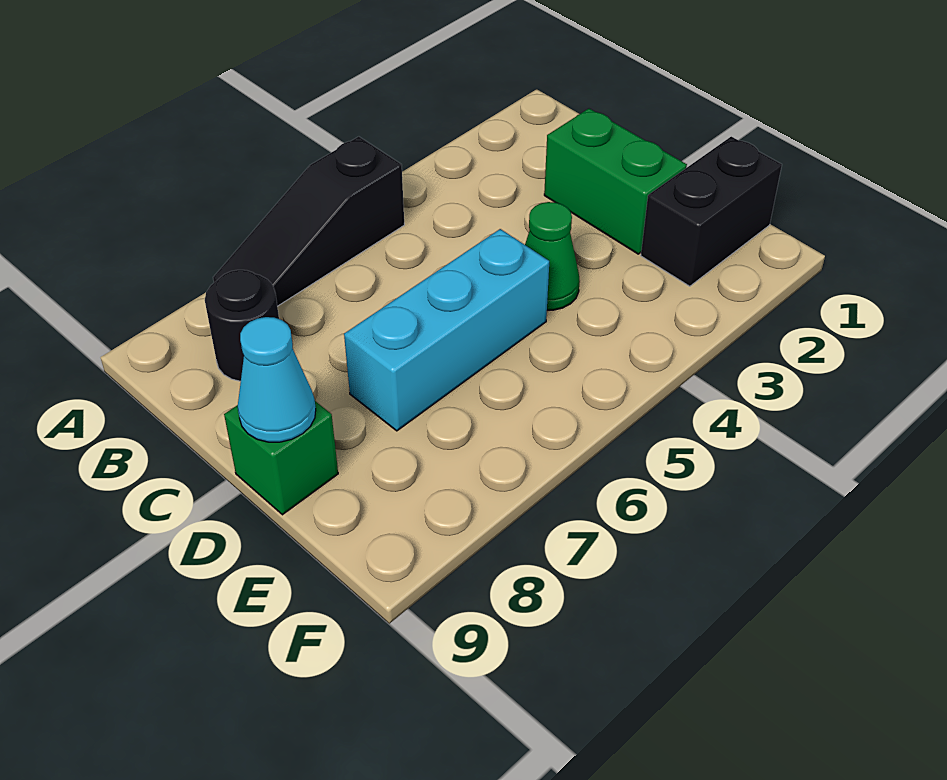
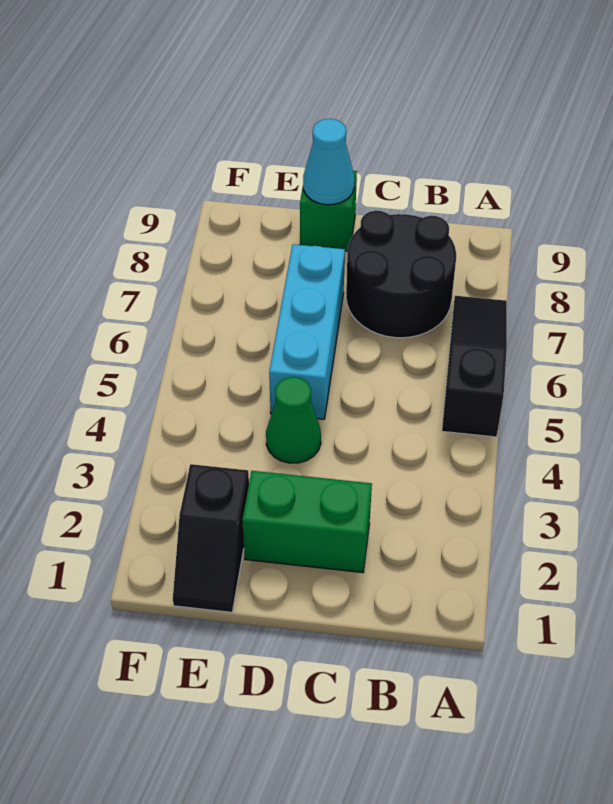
black 1x1 round brick [205,270,279,381] -> black 2x2 round brick [346,211,456,338]
black 1x2 brick [641,137,782,286] -> black 1x2 slope [173,464,249,612]

